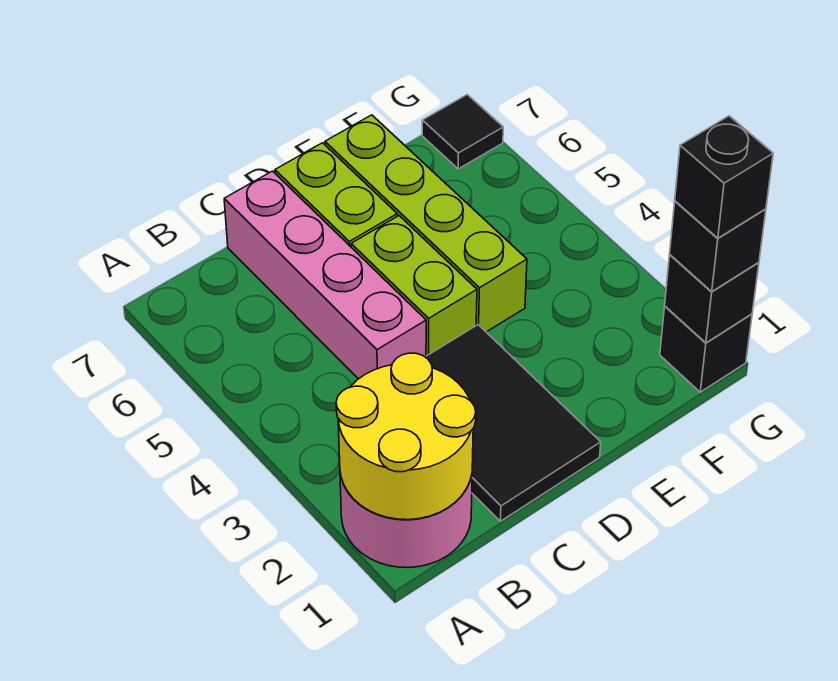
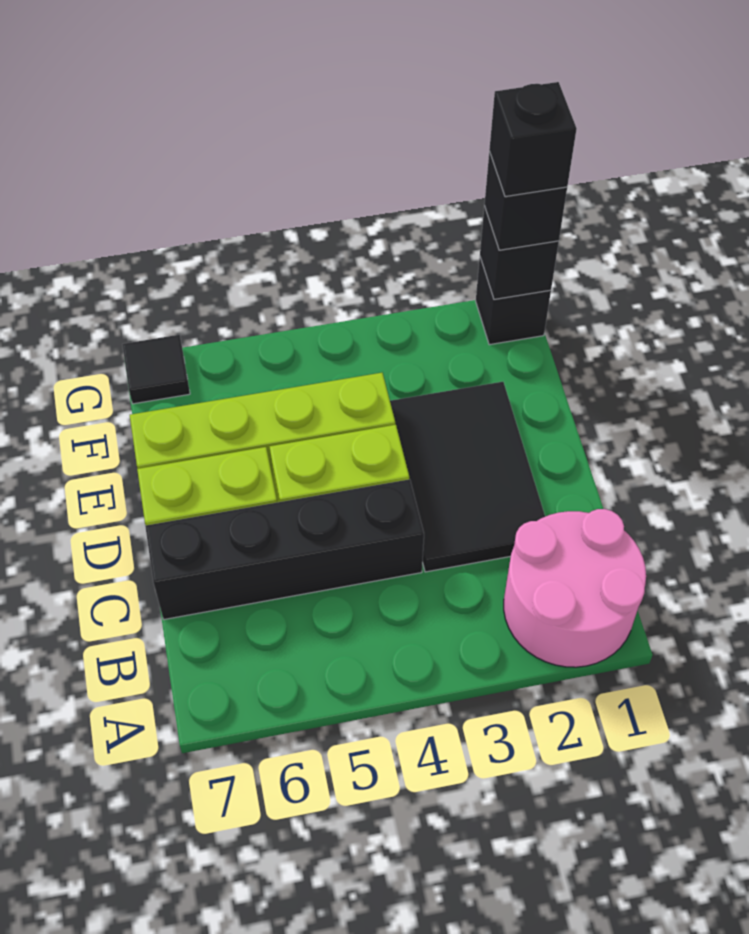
yellow 2x2 round brick [336,353,476,520] -> none
black 2x3 tile [426,325,601,521] -> black 2x3 tile turned to [390,382,545,572]
pink 1x4 brick [224,171,426,379] -> black 1x4 brick [145,479,424,619]

